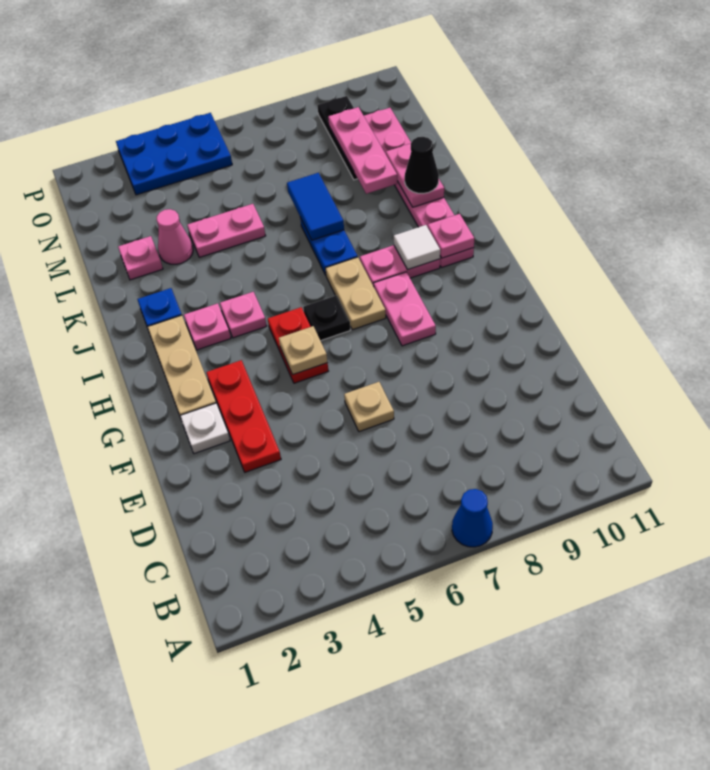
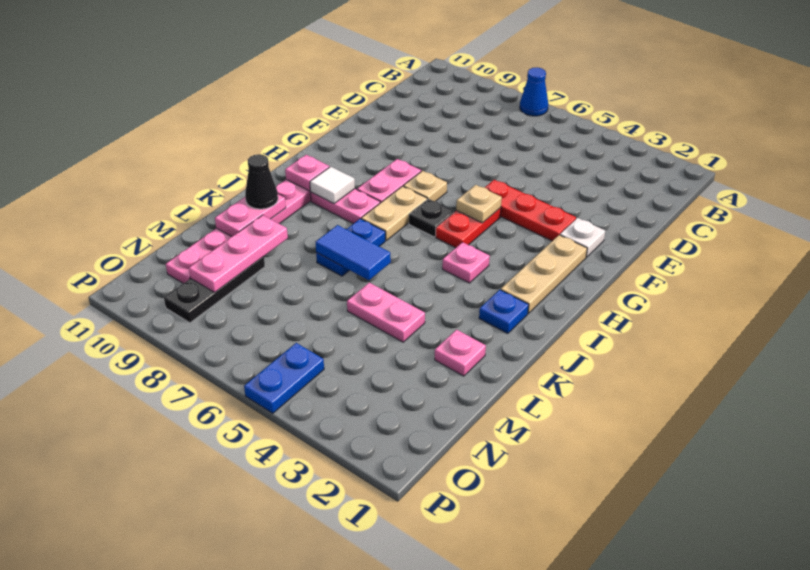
red 1x3 plate [206,360,281,472] -> red 1x3 plate turned to [485,180,576,241]
tan 1x1 plate [344,382,394,432] -> tan 1x1 plate moved to [403,171,447,201]
pink 1x1 plate [184,303,231,350] -> none
blue 1x2 tile [287,173,344,240] -> blue 1x2 tile turned to [316,225,391,280]
pink 1x1 cone [157,209,193,264] -> none
blue 2x3 plate [116,113,232,195] -> blue 1x2 plate [244,343,324,413]

